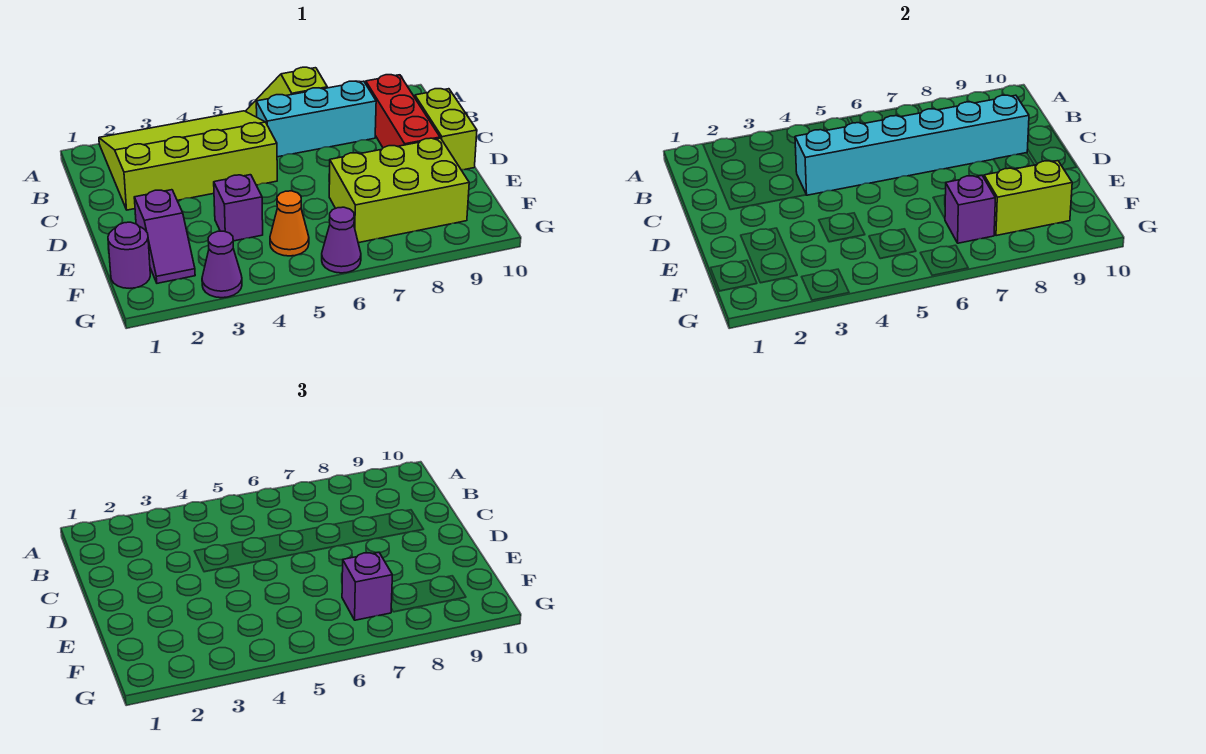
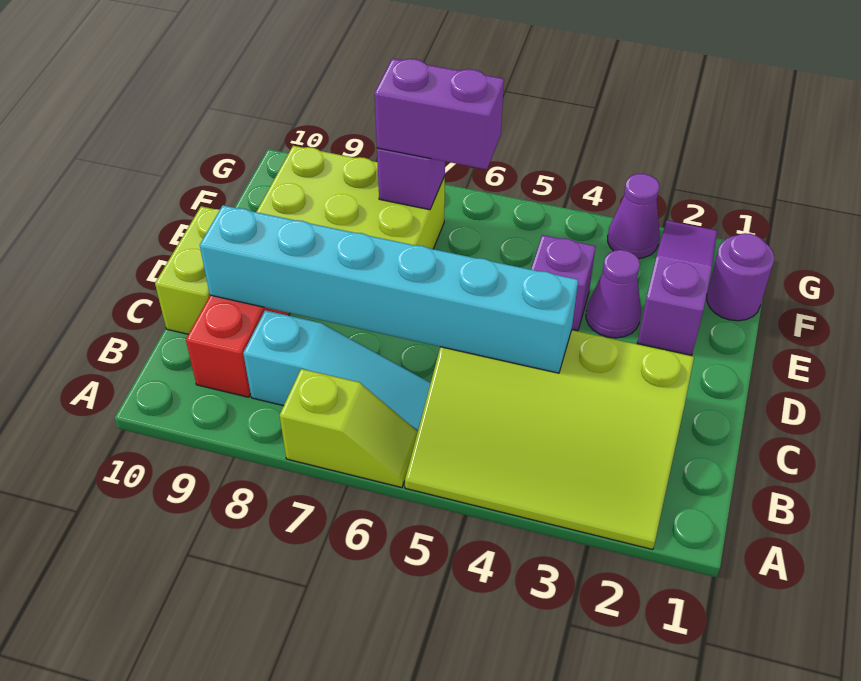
cyan 1x3 brick [256,81,376,157] -> cyan 1x3 slope [243,310,431,431]
purple 1x2 slope [134,190,195,283] -> purple 1x3 slope [637,221,717,355]
orange 1x1 cone [270,191,309,256] -> none
purple 1x1 brick [342,552,392,620] -> purple 1x2 brick [375,59,504,169]
lime 1x2 brick [984,161,1072,236] -> none
purple 1x1 cone [322,207,361,273] -> purple 1x1 cone moved to [586,250,641,338]

